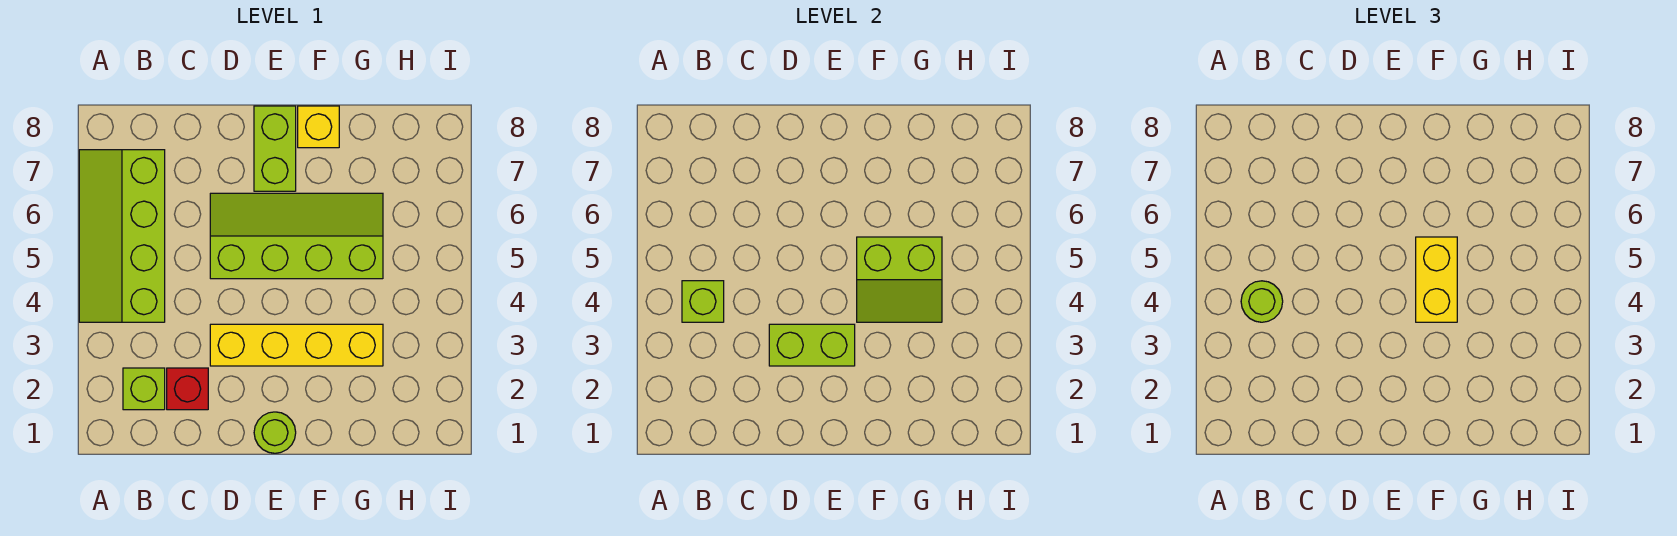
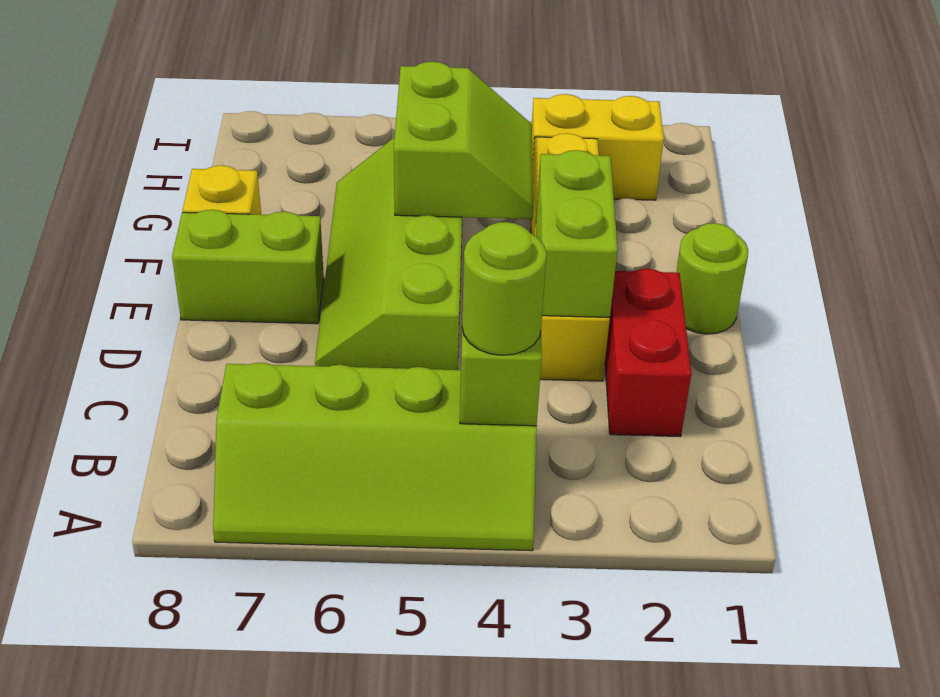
lime 1x1 brick [123,368,165,410] -> none
red 1x1 brick [167,368,208,410] -> red 1x2 brick [605,269,691,437]
yellow 1x2 brick [1416,237,1457,322] -> yellow 1x2 brick moved to [532,94,664,200]

